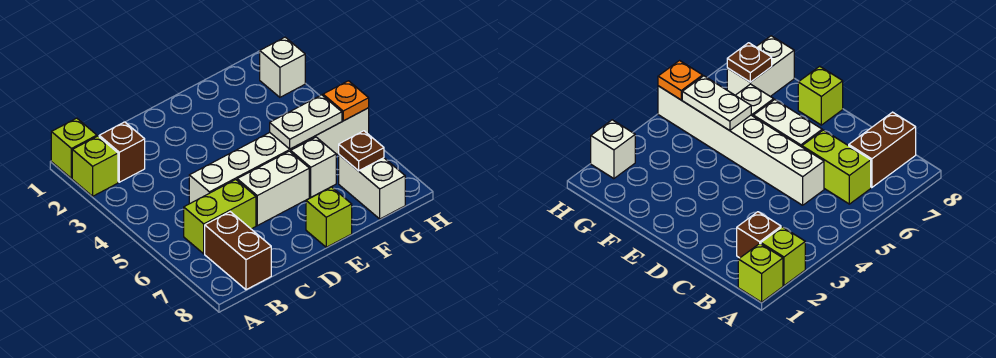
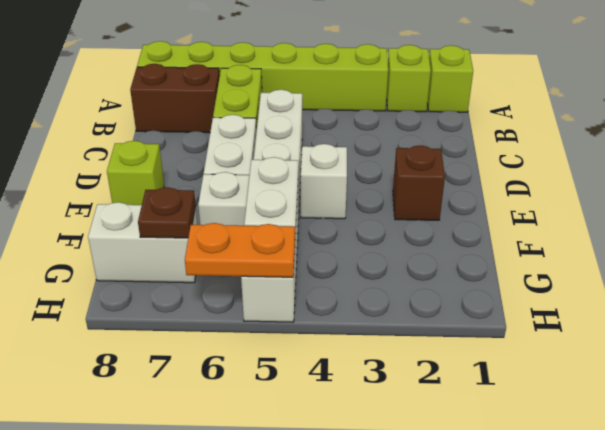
none -> lime 1x6 brick [137,41,388,111]
brown 1x1 brick [99,122,145,182] -> brown 1x1 brick moved to [393,145,445,220]
white 1x1 brick [260,37,305,97] -> white 1x1 brick moved to [301,144,347,219]
orange 1x1 plate [323,81,369,121] -> orange 1x2 plate [185,223,295,277]

